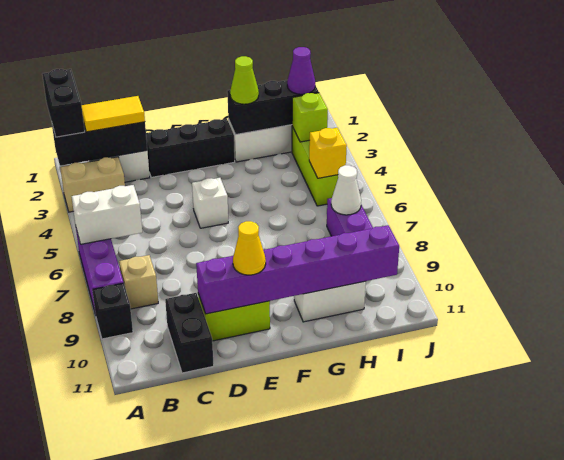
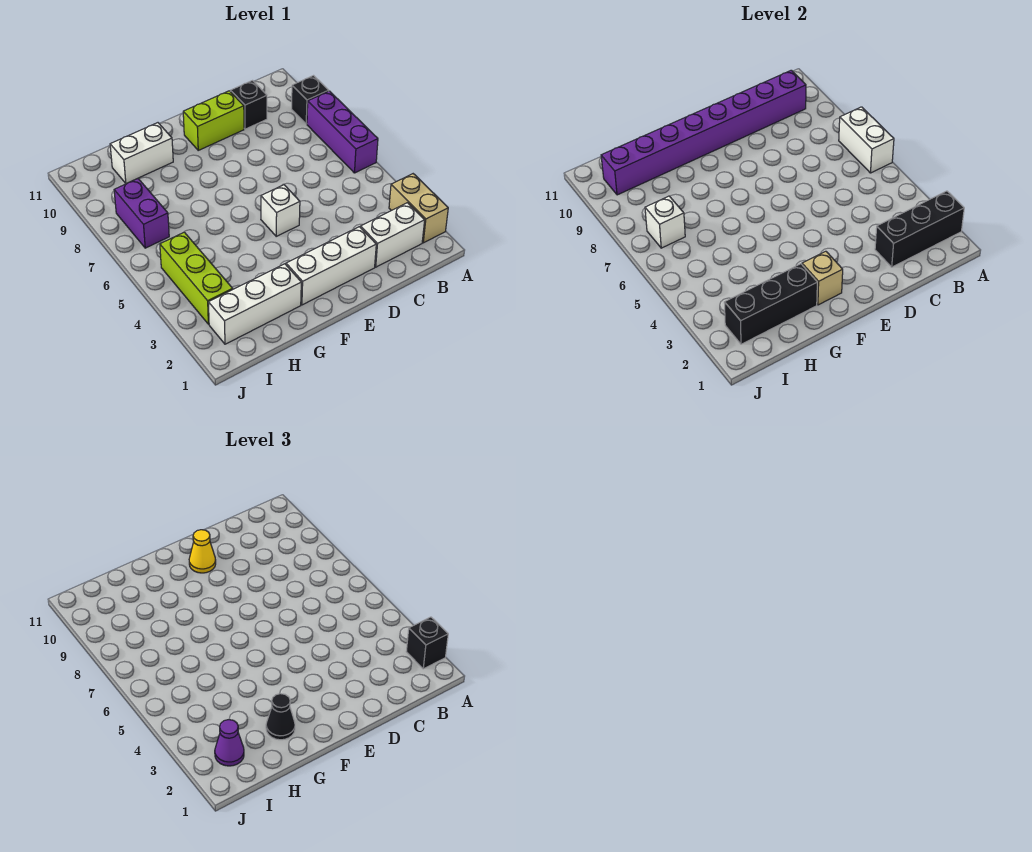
black 1x2 brick [42,69,85,137] -> black 1x1 brick [406,617,448,669]
tan 1x2 brick [60,157,125,212] -> tan 1x2 brick turned to [389,174,448,243]
white 1x2 brick [72,185,142,244] -> white 1x2 brick turned to [839,107,894,173]
yellow 1x2 tile [82,96,145,132] -> none
tan 1x1 brick [119,255,158,309] -> tan 1x1 brick moved to [802,251,843,305]
black 1x2 brick [165,293,214,373] -> black 1x1 brick [230,81,267,129]
black 1x3 brick [146,119,235,178] -> white 1x3 brick [286,227,376,305]
purple 1x6 brick [196,225,399,314] -> purple 1x8 brick [601,70,806,195]
lime 1x1 cone [230,56,259,104] -> black 1x1 cone [266,694,295,740]
lime 1x1 brick [292,93,328,142] -> none
yellow 1x1 brick [309,128,347,178] -> none
white 1x1 cone [331,165,361,215] -> white 1x1 brick [645,196,685,248]

